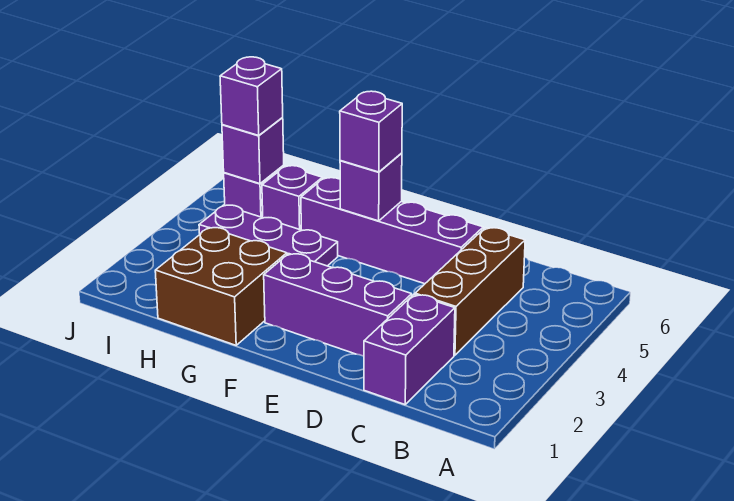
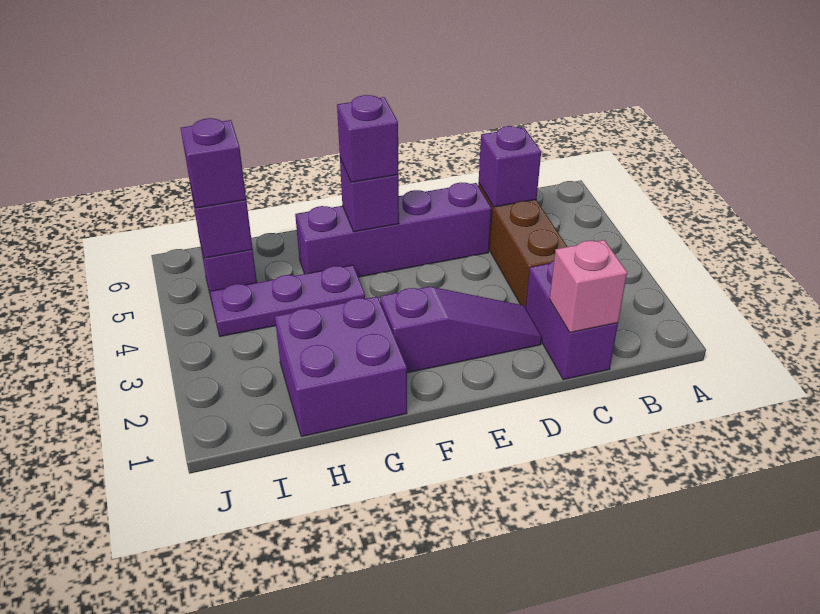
none -> pink 1x1 brick [550,240,627,333]
purple 1x3 brick [264,254,412,356] -> purple 1x3 slope [380,287,542,373]
brown 2x2 brick [155,228,287,345] -> purple 2x2 brick [275,297,407,437]
purple 1x1 brick [262,166,322,230] -> purple 1x1 brick moved to [479,126,541,207]

